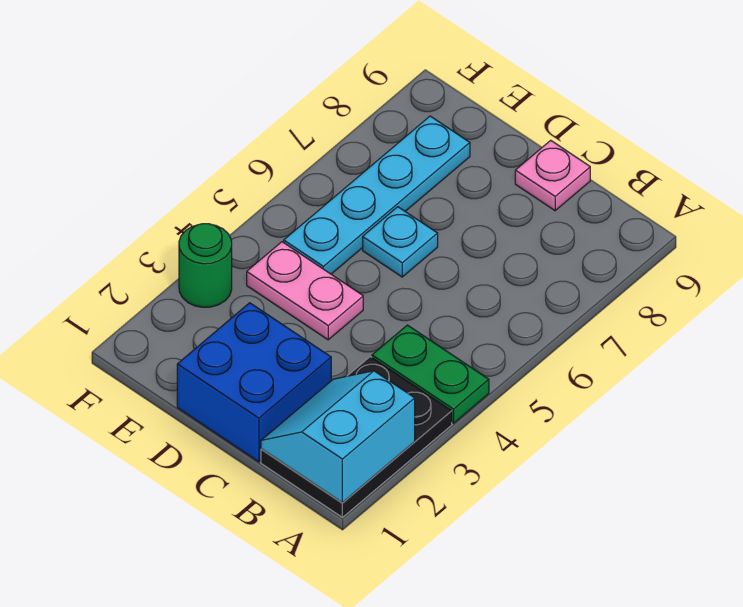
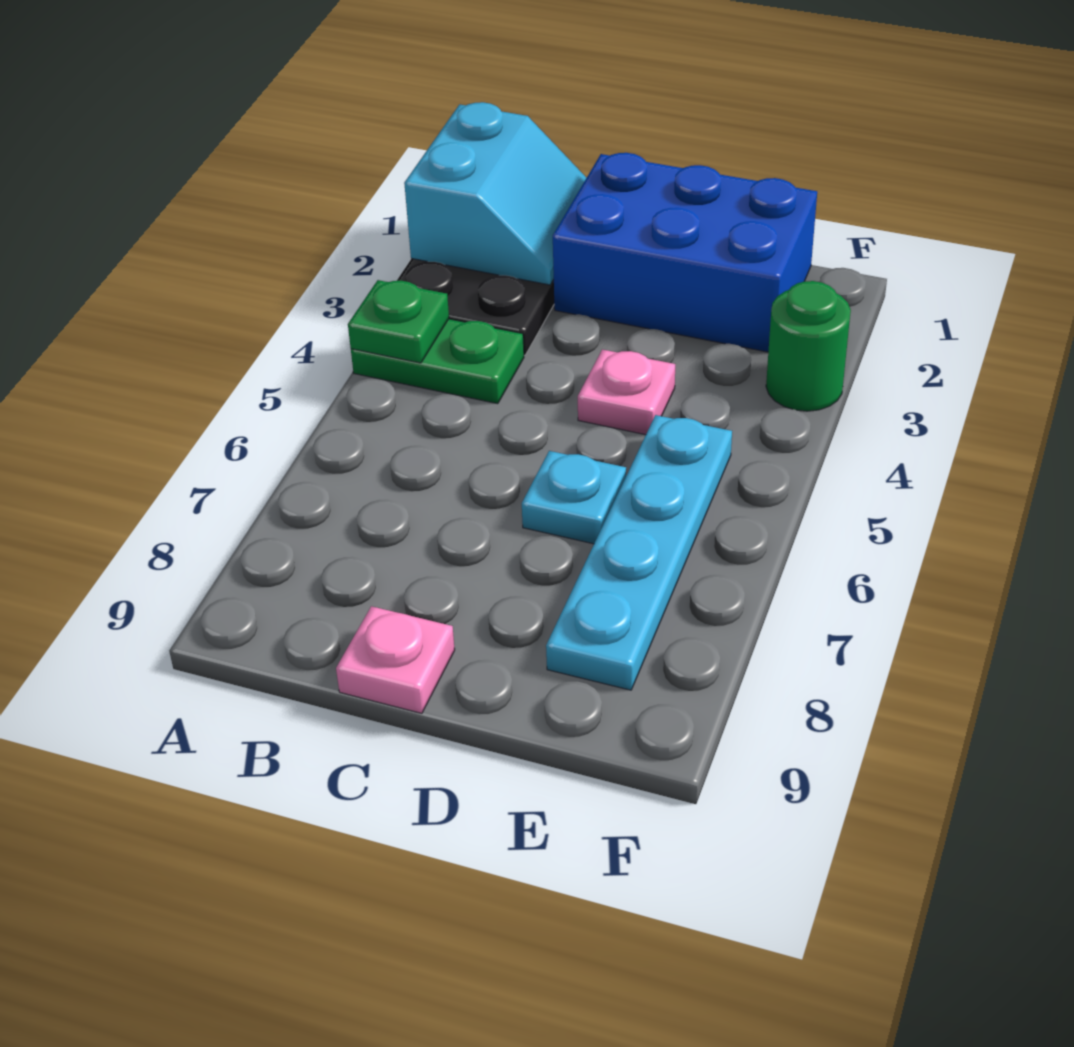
none -> green 1x1 plate [348,280,449,363]
blue 2x2 brick [177,303,331,462] -> blue 2x3 brick [553,153,817,352]
pink 1x2 plate [247,242,363,340] -> pink 1x1 plate [578,349,675,435]

